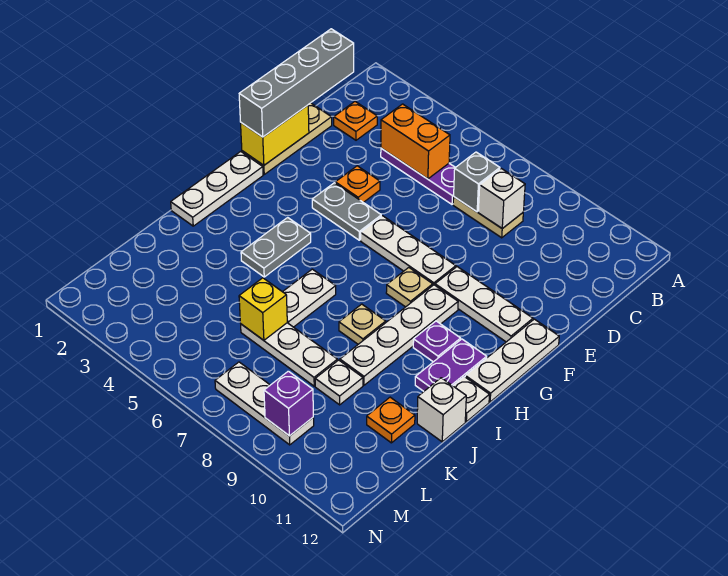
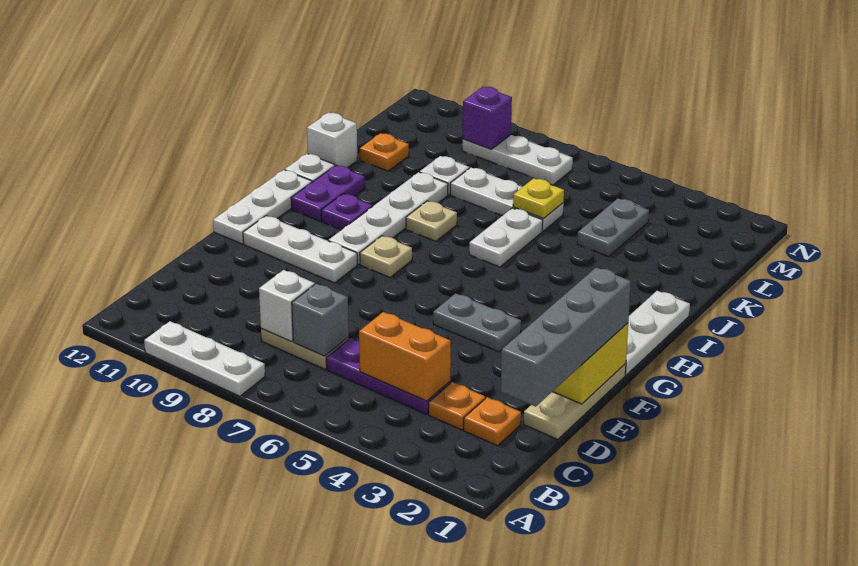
orange 1x1 plate [335,166,380,202] -> orange 1x1 plate moved to [429,382,485,430]
white 1x3 plate [361,216,456,285] -> white 1x3 plate moved to [144,321,265,396]
grey 1x2 plate [241,217,311,277] -> grey 1x2 plate moved to [577,198,649,257]
yellow 1x1 brick [239,278,287,340] -> yellow 1x1 plate [513,178,564,219]

